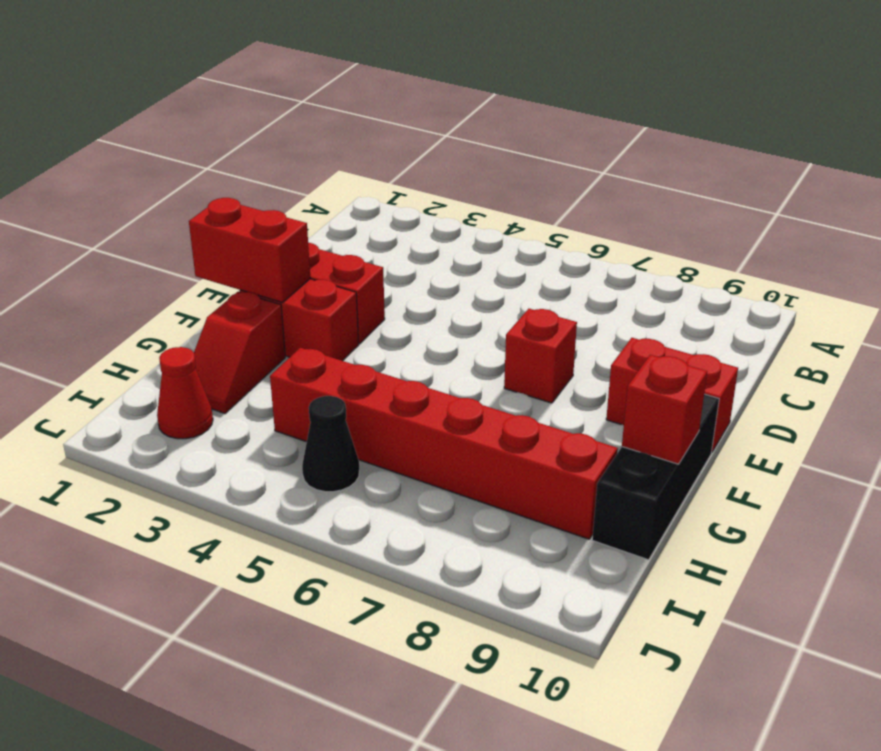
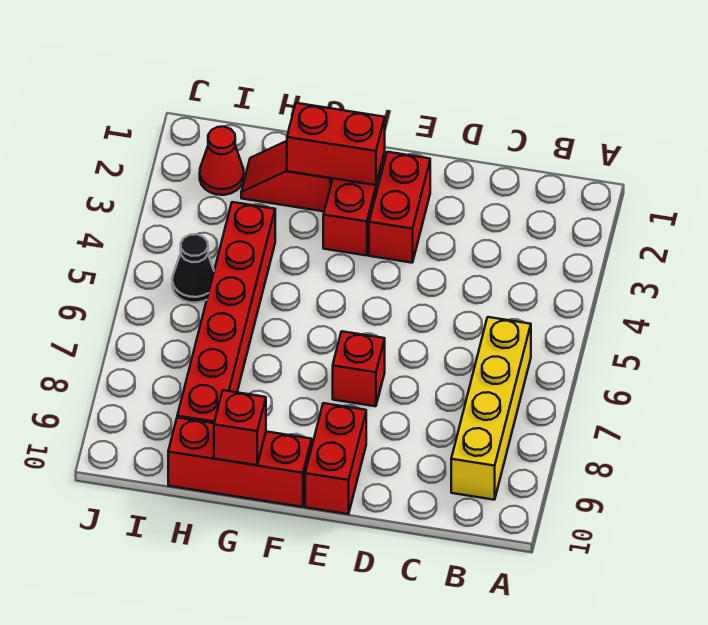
none -> yellow 1x4 brick [451,317,531,500]
red 1x2 brick [189,198,310,303] -> red 1x2 brick turned to [287,103,385,185]
black 1x3 brick [592,394,719,560] -> red 1x3 brick [168,418,312,507]

